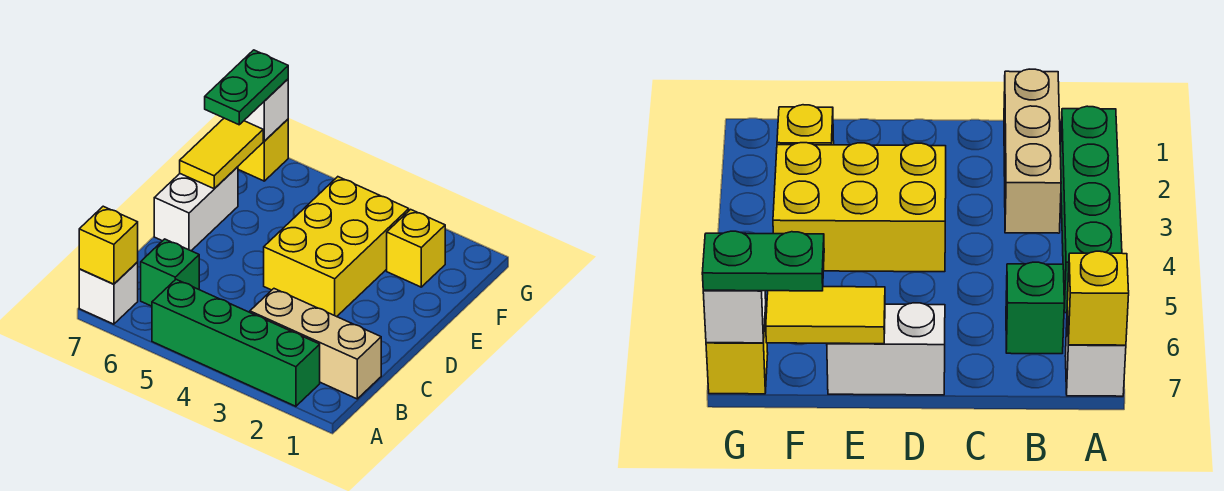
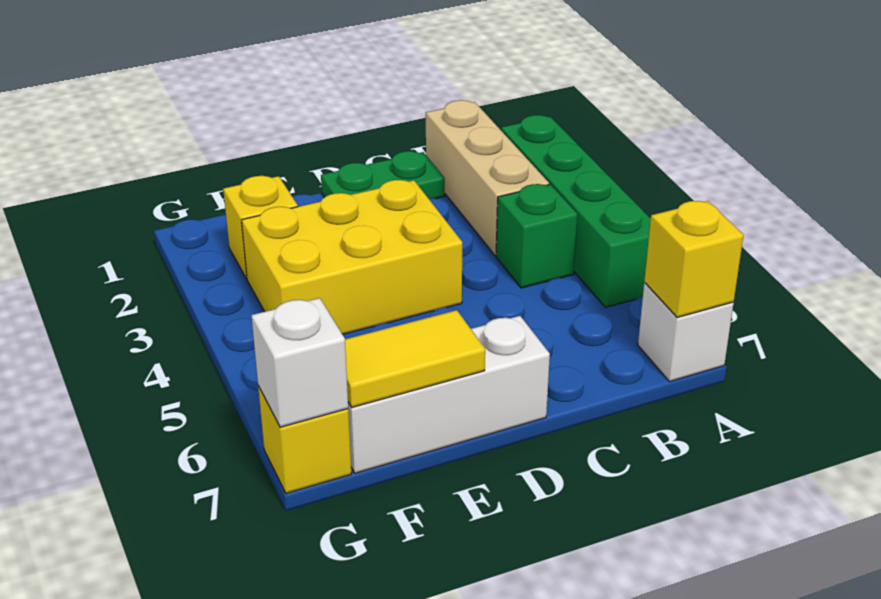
green 1x1 brick [141,239,199,306] -> green 1x1 brick moved to [496,184,577,288]
white 1x2 brick [154,167,238,251] -> white 1x3 brick [348,316,550,473]
green 1x2 plate [205,50,288,125] -> green 1x2 plate moved to [321,151,445,199]

